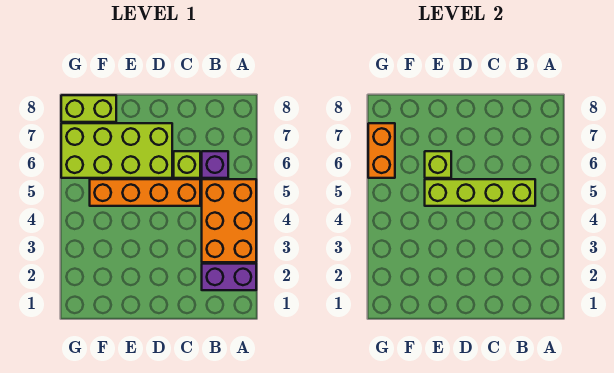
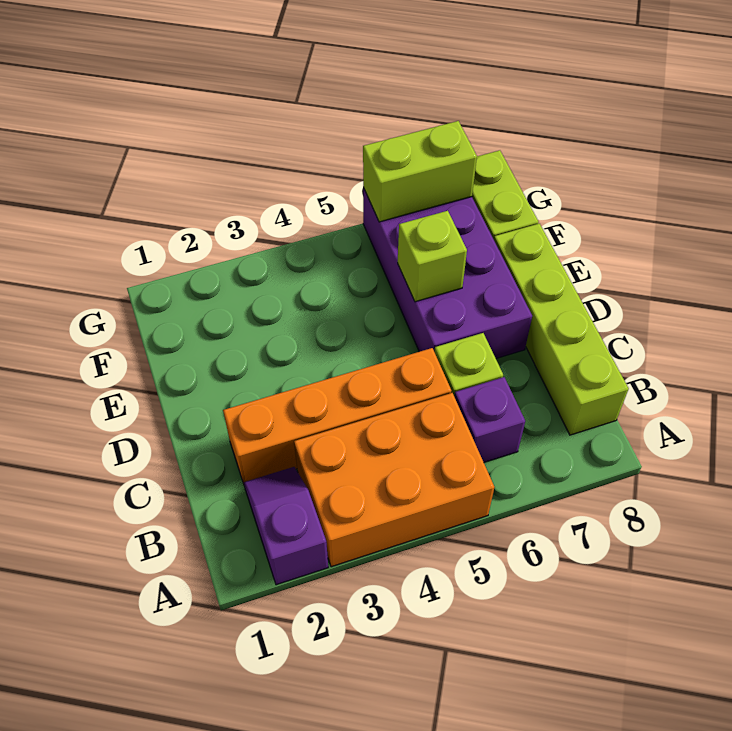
purple 1x2 brick [202,264,256,290] -> purple 1x2 slope [244,467,328,585]
lime 1x4 brick [425,179,535,206] -> lime 1x4 brick moved to [494,224,629,435]
orange 1x4 brick [90,179,200,206] -> orange 1x4 brick turned to [223,348,451,484]
lime 2x4 brick [61,123,172,178] -> purple 2x4 brick [363,188,532,358]
orange 1x2 brick [368,123,395,178] -> lime 1x2 brick [363,121,477,222]

